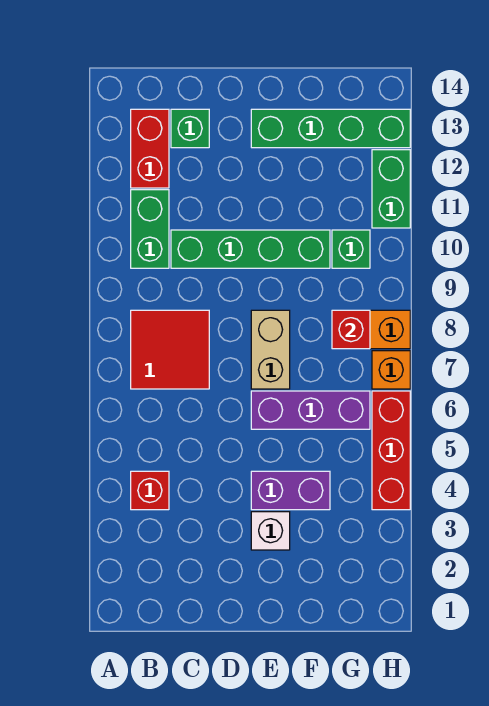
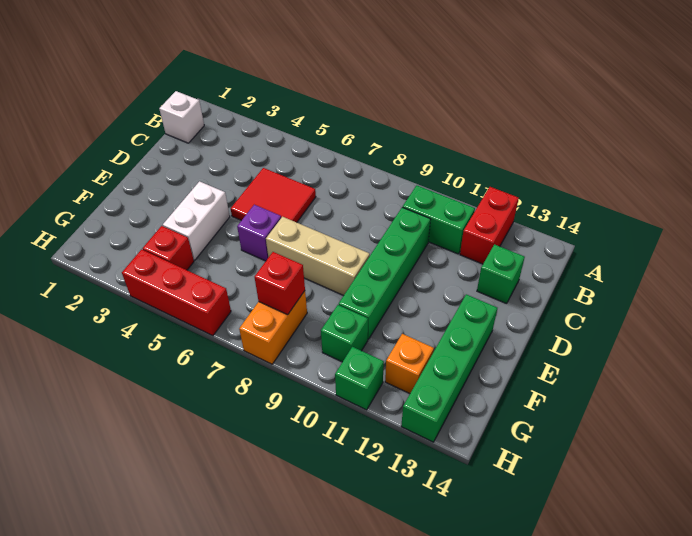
red 1x1 brick [131,471,169,510] -> red 1x1 brick moved to [143,226,194,270]
red 2x2 tile [131,310,209,389] -> red 2x2 tile moved to [231,168,316,222]
red 1x2 brick [131,109,169,188] -> red 1x2 brick turned to [460,187,519,264]
white 1x1 brick [251,512,290,550] -> white 1x1 brick moved to [159,91,204,143]
purple 1x2 brick [251,471,330,510] -> white 1x2 brick [163,181,230,260]
purple 1x3 brick [251,391,370,429] -> purple 1x1 brick [237,205,281,261]
tan 1x2 brick [251,310,290,389] -> tan 1x3 brick [266,217,370,296]
orange 1x1 brick [372,351,410,389] -> orange 1x1 brick moved to [385,334,434,394]
green 1x2 brick [372,150,410,228] -> green 1x1 brick [335,347,384,410]

